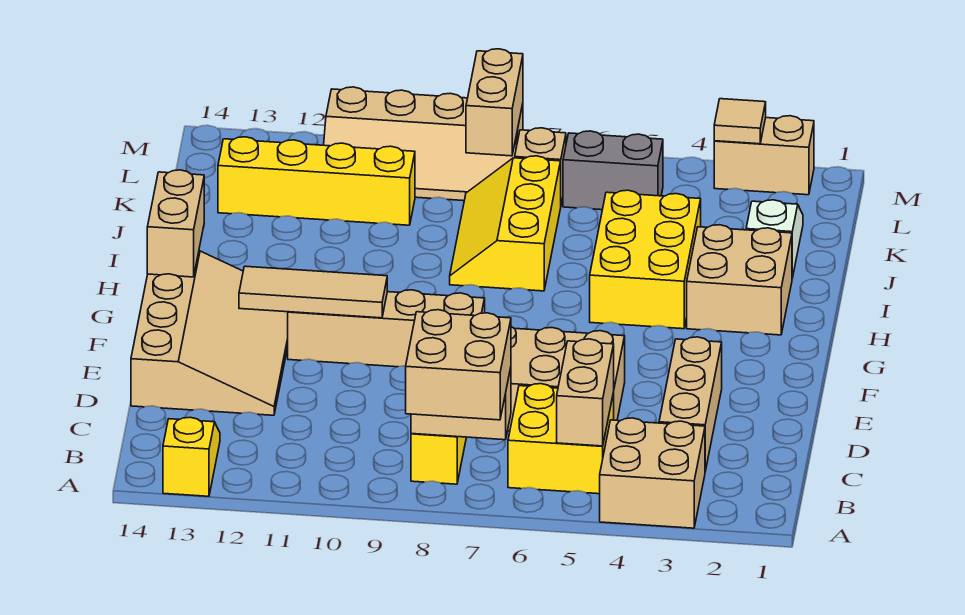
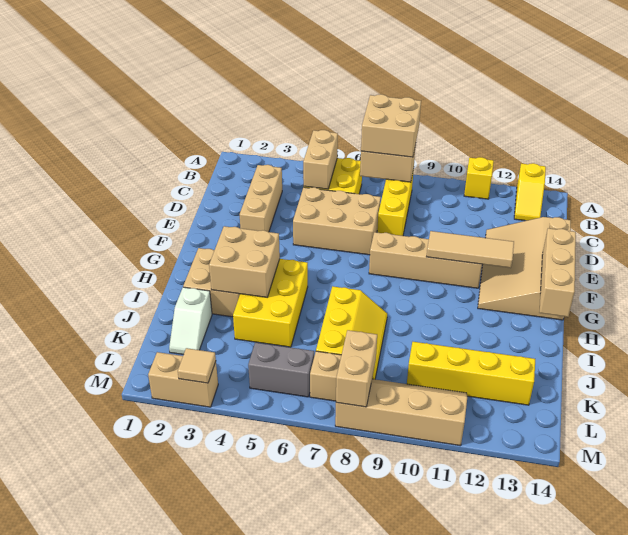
tan 2x2 brick [600,418,705,528] -> tan 2x2 brick moved to [209,226,280,297]
none -> yellow 1x1 brick [464,157,494,199]
tan 1x2 brick [147,170,204,277] -> tan 1x3 brick [539,228,576,317]

